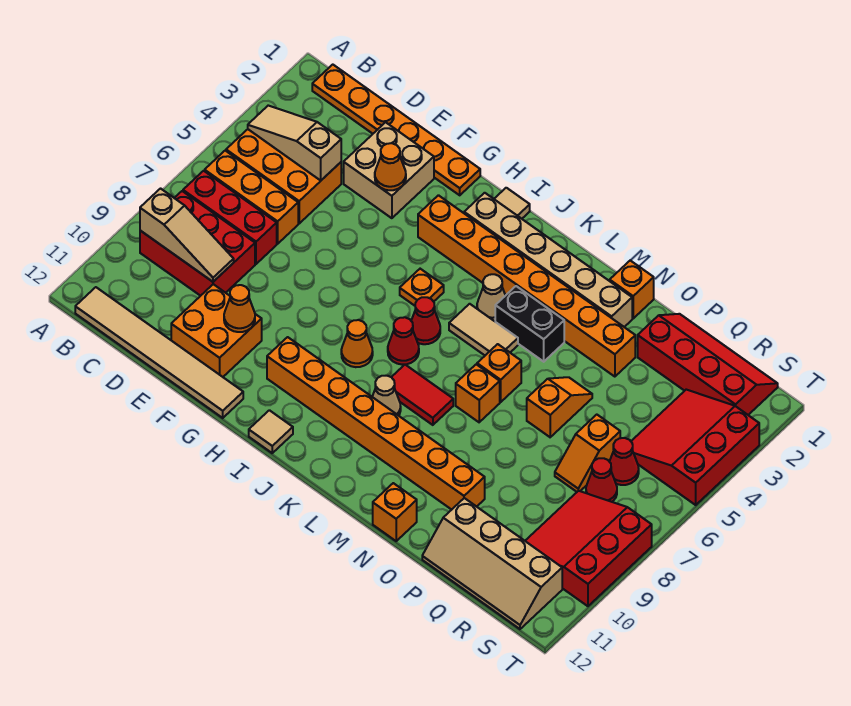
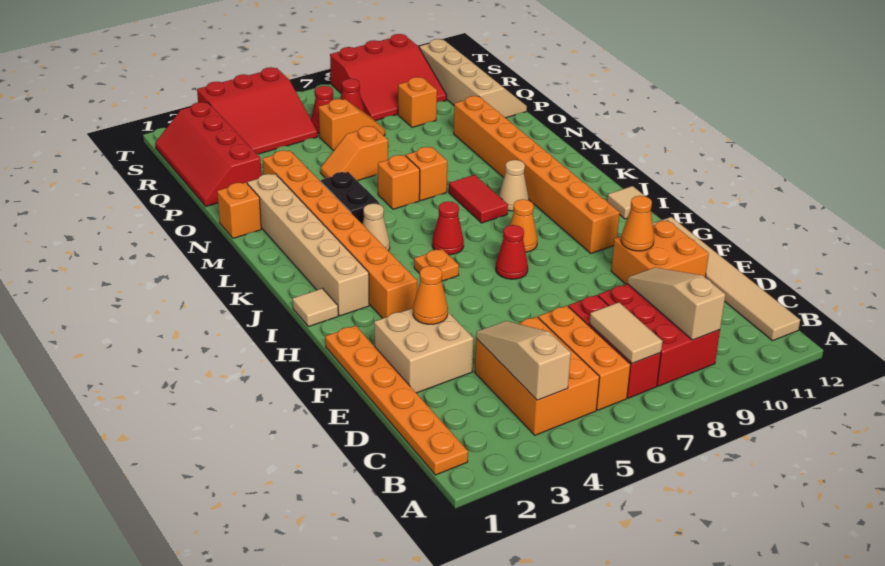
tan 1x3 slope [248,106,341,180] -> tan 1x3 slope turned to [476,321,571,400]
red 1x1 cone [388,317,419,365] -> red 1x1 cone moved to [496,225,528,279]
tan 1x2 tile [449,304,518,355] -> tan 1x2 tile moved to [589,302,662,363]
orange 1x1 brick [373,483,417,541] -> orange 1x1 brick moved to [398,77,437,127]

